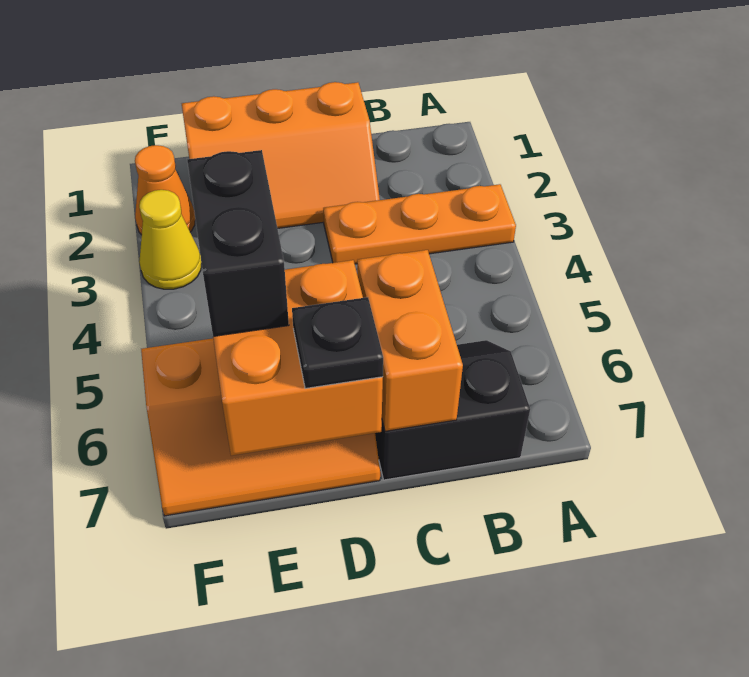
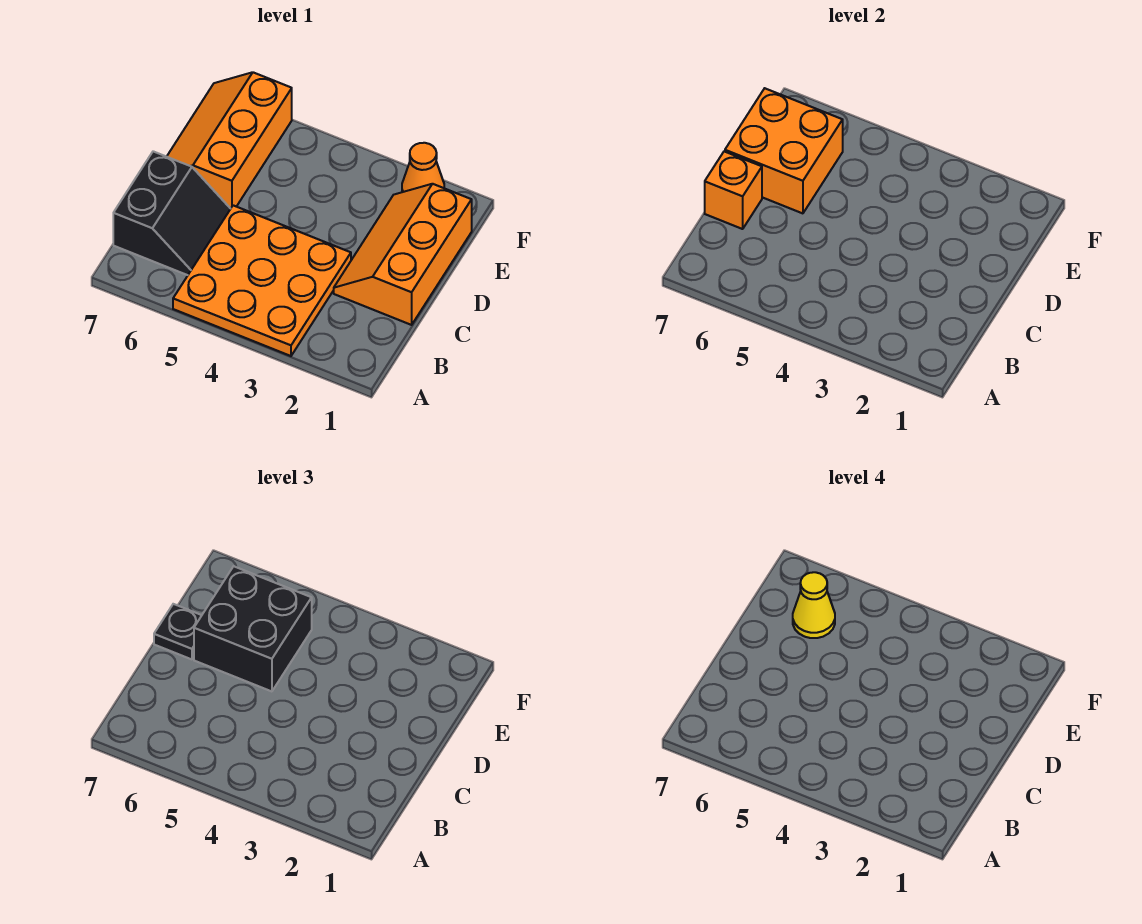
orange 1x3 plate [323,184,516,264] -> orange 3x3 plate [173,205,351,356]
orange 1x2 brick [357,250,463,431] -> orange 1x1 brick [705,151,762,229]
black 1x2 brick [187,150,289,336] -> black 2x2 brick [194,566,312,691]
yellow 1x1 cone [139,190,202,289] -> yellow 1x1 cone moved to [793,572,835,638]

